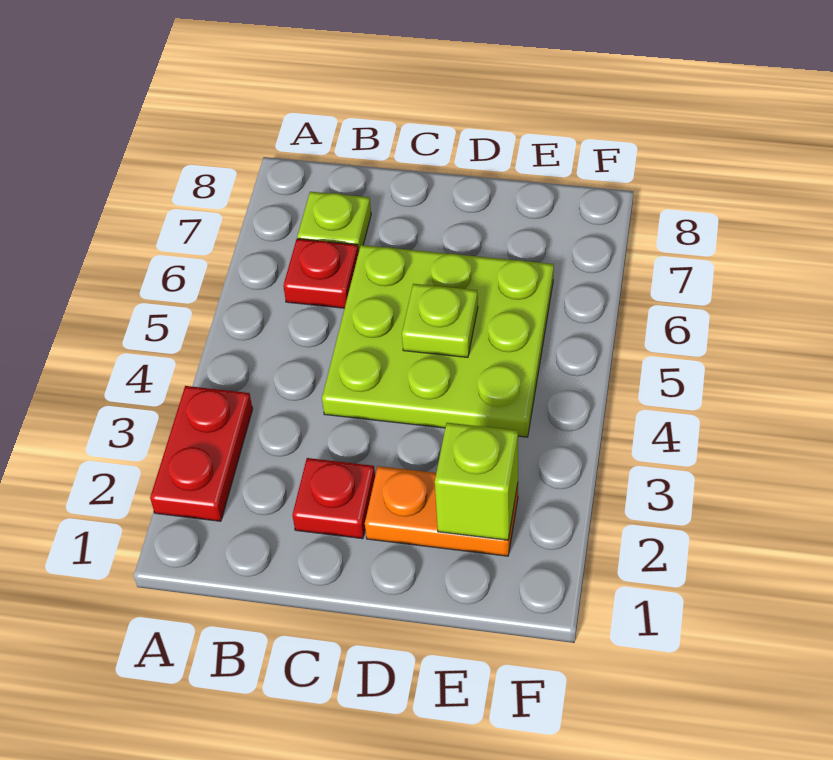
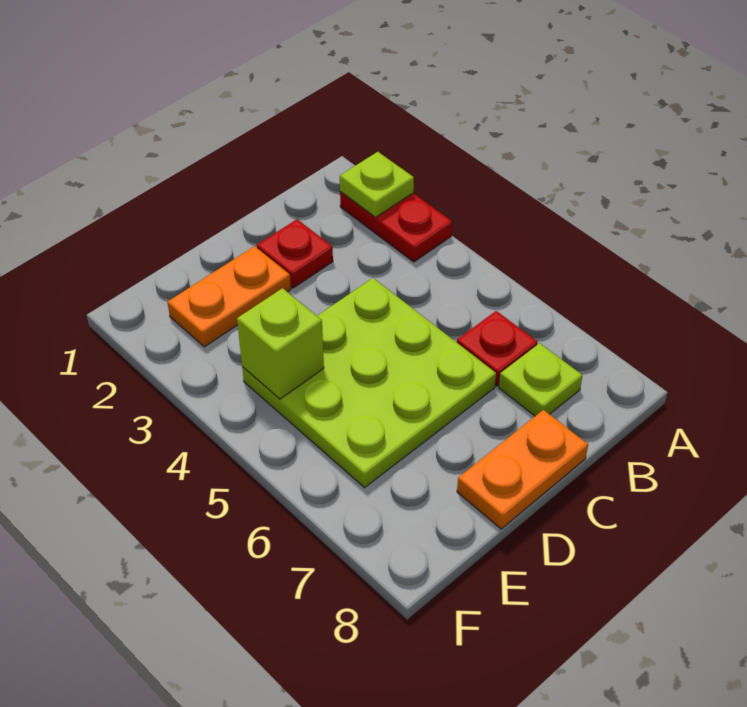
none -> orange 1x2 plate [457,410,588,529]
lime 1x1 plate [402,284,478,357] -> lime 1x1 plate moved to [340,152,414,218]
lime 1x1 brick [435,423,518,540] -> lime 1x1 brick moved to [237,288,324,399]

